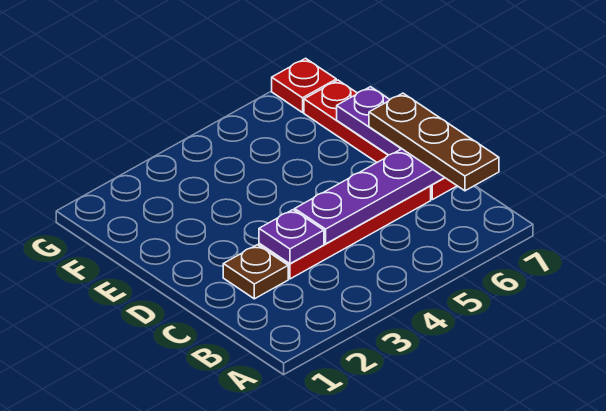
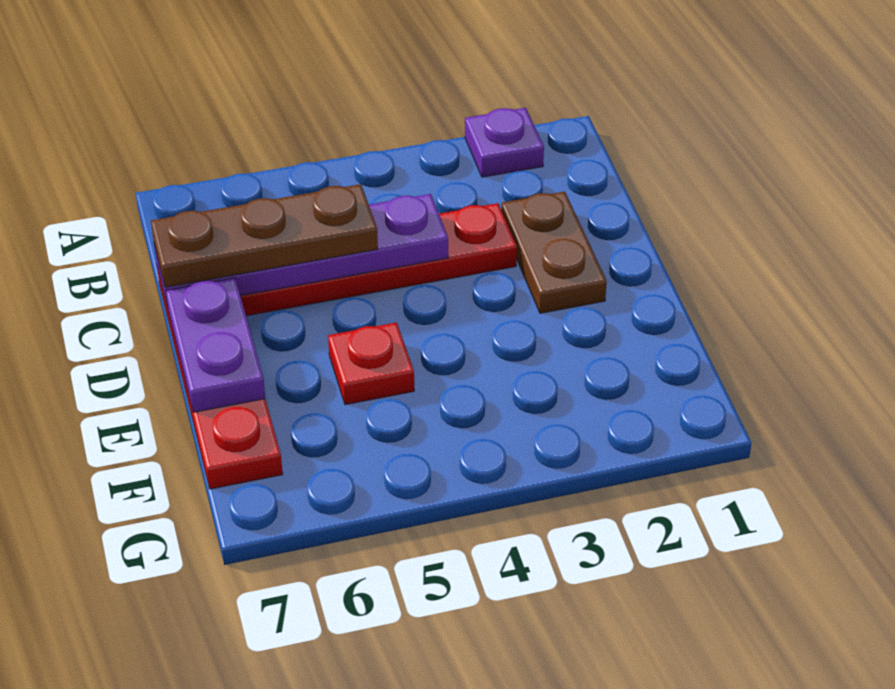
brown 1x3 plate [369,93,499,191] -> brown 1x3 plate turned to [151,184,378,287]
brown 1x1 plate [223,245,288,299] -> brown 1x2 plate [501,192,607,313]
purple 1x1 plate [259,210,324,264] -> purple 1x1 plate moved to [465,108,544,177]
red 1x1 plate [272,58,336,112] -> red 1x1 plate moved to [328,323,414,405]

